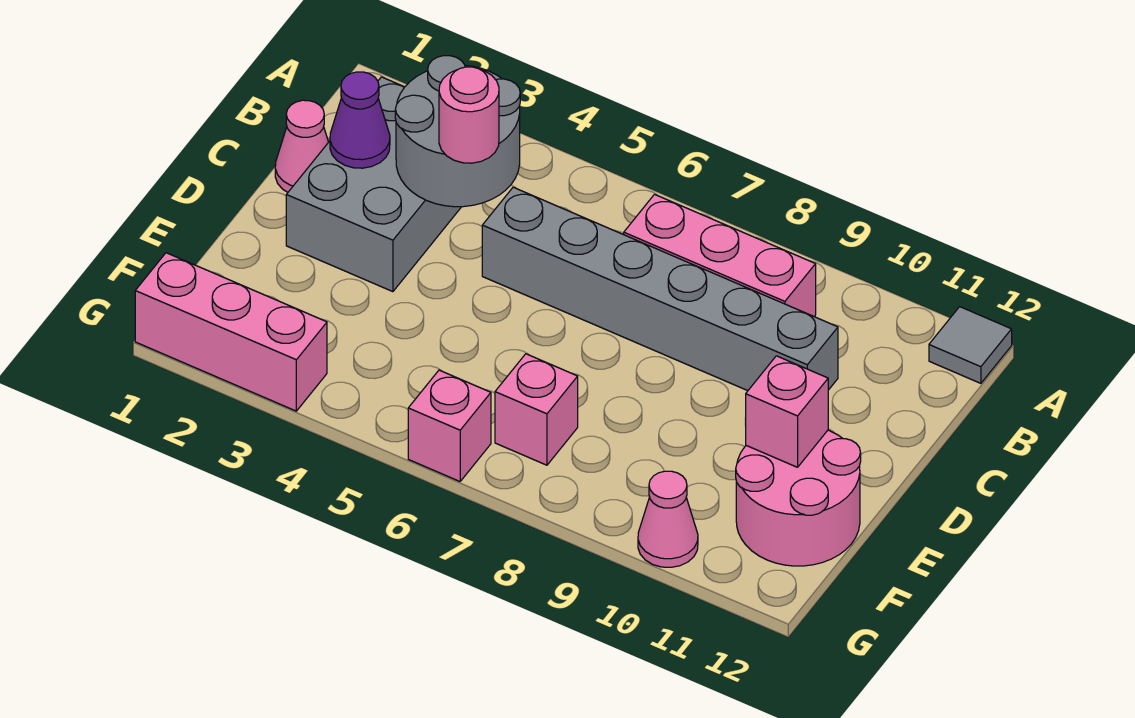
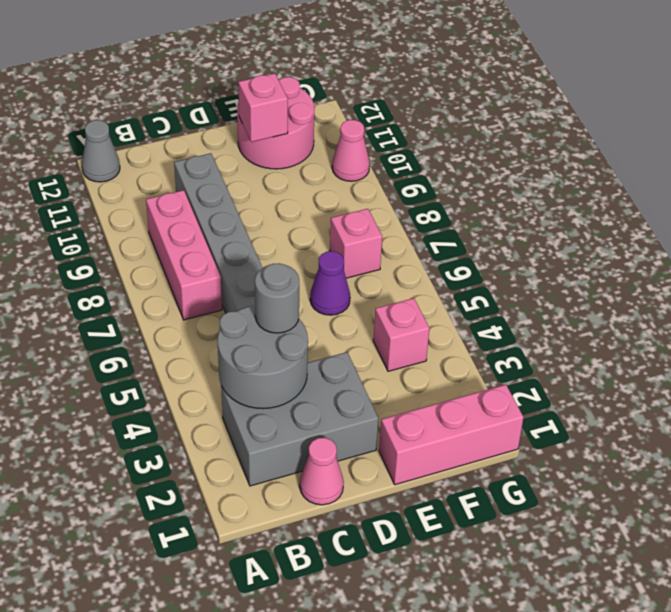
grey 1x1 tile [929,307,1012,383] -> grey 1x1 cone [82,120,120,182]
purple 1x1 cone [330,72,390,168] -> purple 1x1 cone moved to [310,251,350,315]
pink 1x1 round brick [439,67,499,163] -> grey 1x1 round brick [255,263,299,333]
pink 1x3 brick [135,253,327,411] -> pink 1x3 brick turned to [379,385,524,485]
pink 1x1 brick [408,370,491,481] -> pink 1x1 brick moved to [373,298,430,371]

